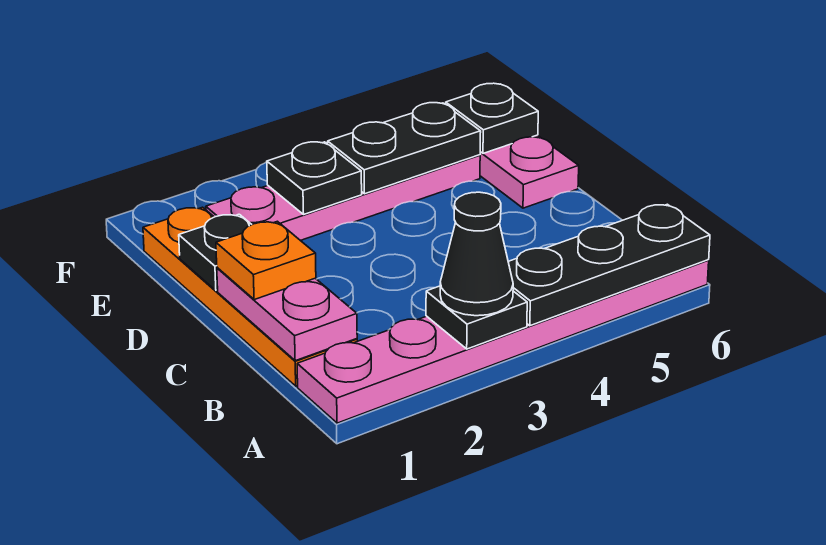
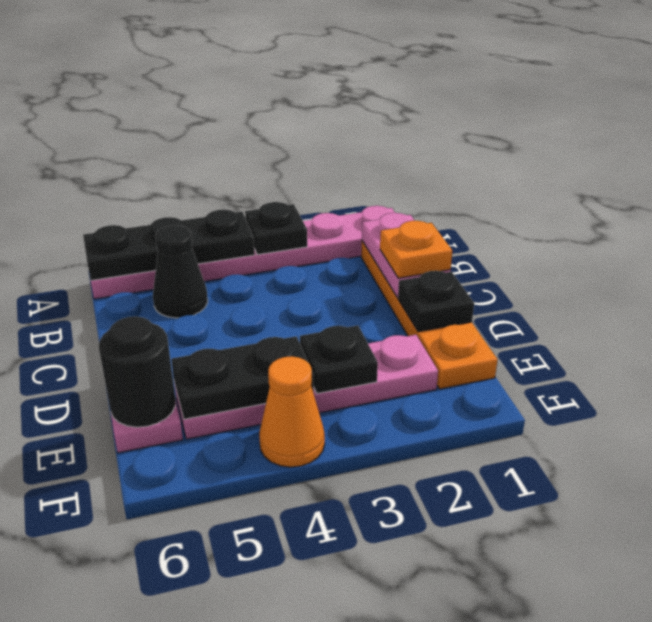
black 1x1 cone [440,192,513,316] -> black 1x1 cone moved to [153,225,208,318]
black 1x1 plate [446,83,538,153] -> black 1x1 round brick [99,317,175,427]
none -> orange 1x1 cone [259,356,325,467]

